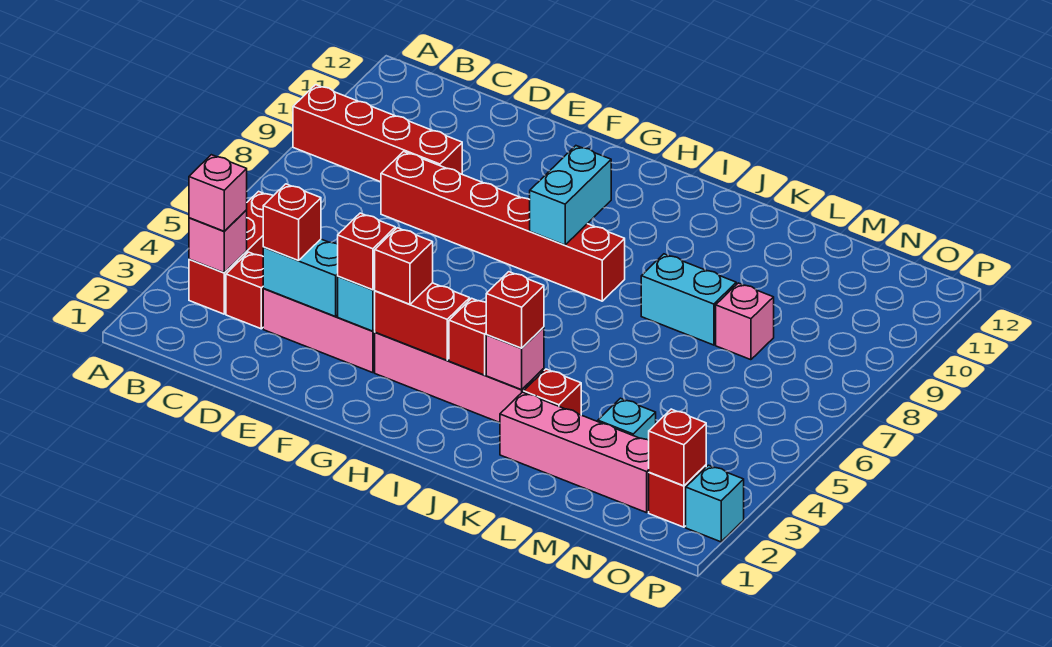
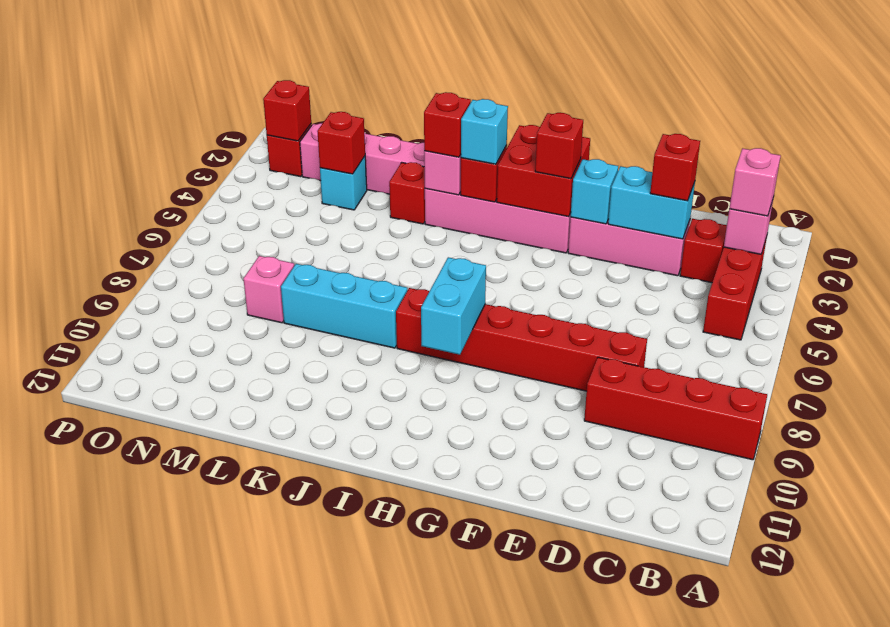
red 1x1 brick [338,213,395,290] -> red 1x1 brick moved to [317,112,365,174]
red 1x2 brick [375,283,470,360] -> red 2x2 brick [497,125,590,217]
cyan 1x2 brick [641,254,736,345] -> cyan 1x3 brick [281,264,407,348]
cyan 1x1 brick [686,465,744,542] -> cyan 1x1 brick moved to [461,99,508,164]

